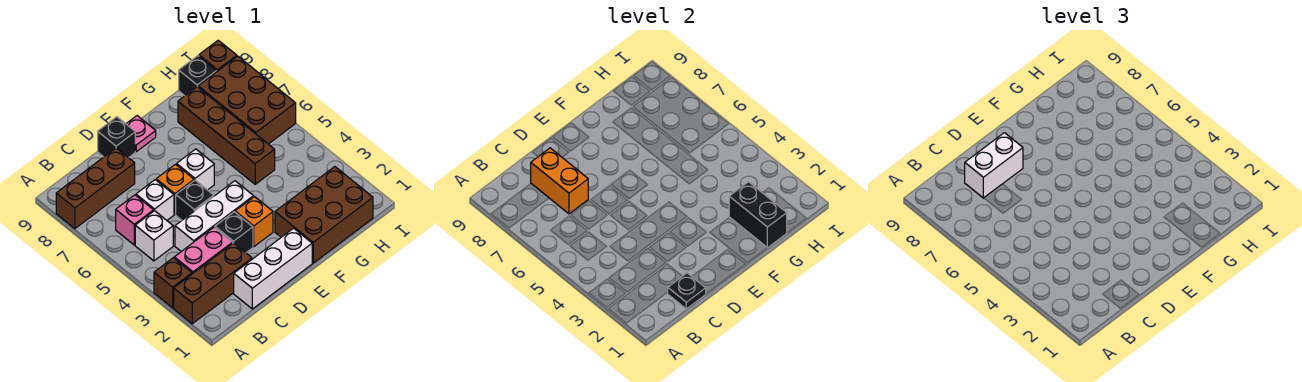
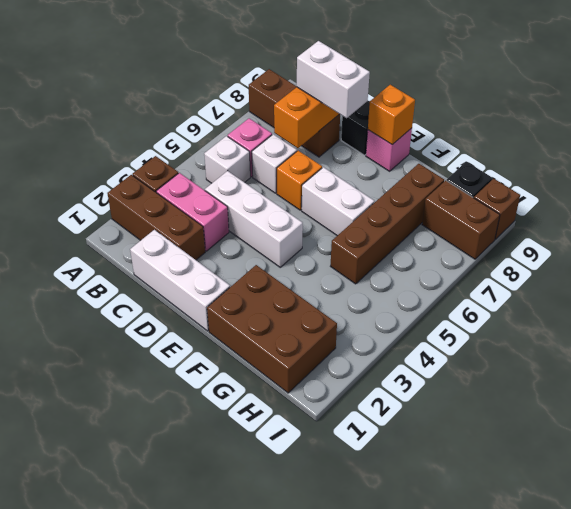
black 1x1 plate [668,273,706,309] -> none
black 1x1 brick [215,212,253,253] -> none
black 1x1 brick [176,180,214,220] -> none
orange 1x1 brick [235,197,273,247] -> orange 1x1 brick moved to [368,85,415,145]
white 1x1 brick [177,149,214,190] -> white 1x2 brick [302,167,374,236]
pink 1x1 plate [126,116,156,152] -> pink 1x1 brick [366,128,412,171]
black 1x2 brick [729,182,787,248] -> none
brown 2x3 brick [198,56,296,144] -> brown 1x2 brick [422,180,500,259]

